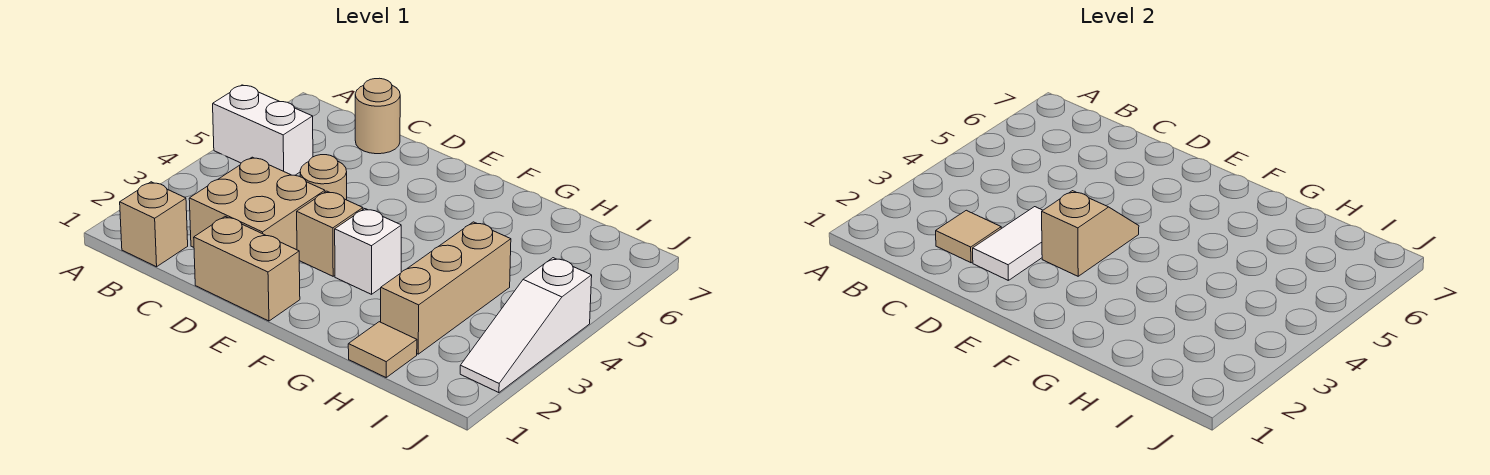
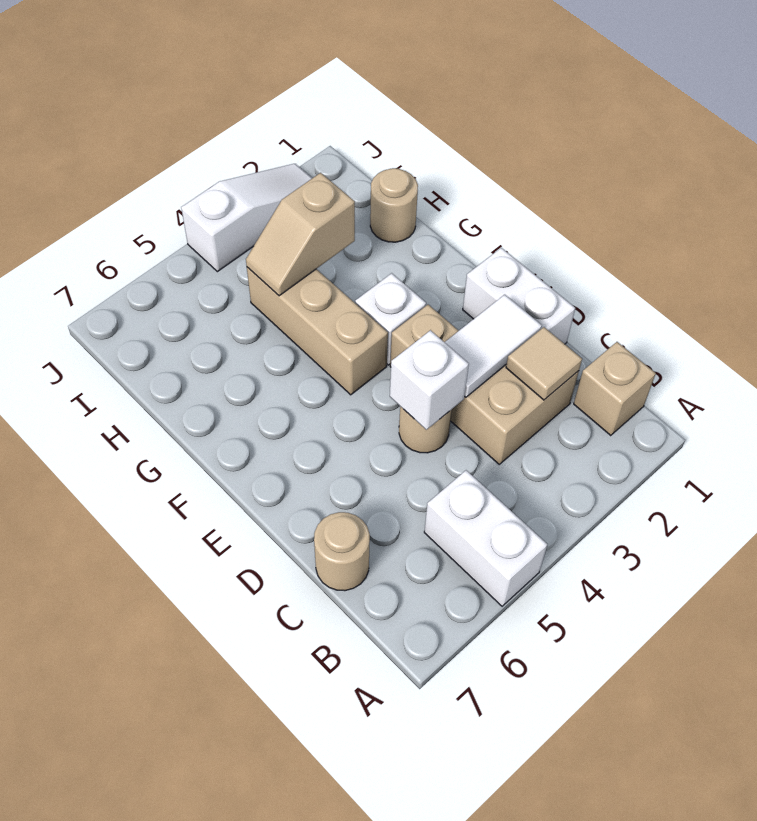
tan 1x2 brick [194,217,300,321] -> white 1x2 brick [463,248,575,344]
none -> white 1x1 brick [390,330,469,430]
tan 1x2 slope [1042,191,1139,276] -> tan 1x2 slope moved to [246,173,355,296]
tan 1x1 tile [348,322,417,377] -> tan 1x1 round brick [370,168,418,242]
tan 1x3 brick [381,222,511,354] -> tan 1x3 brick turned to [247,267,388,395]

